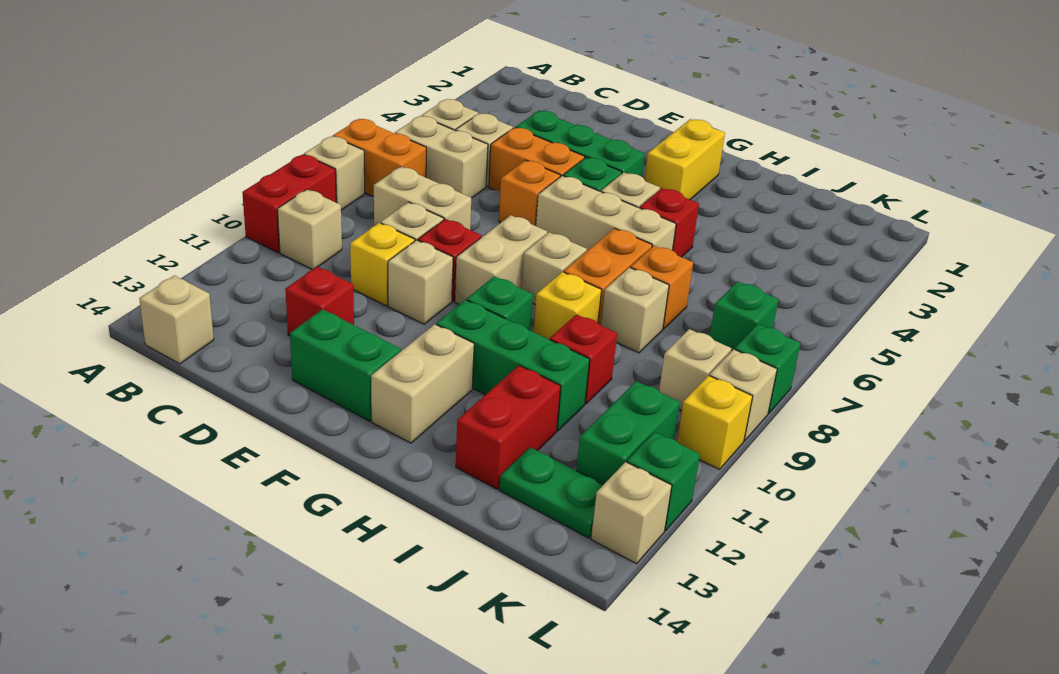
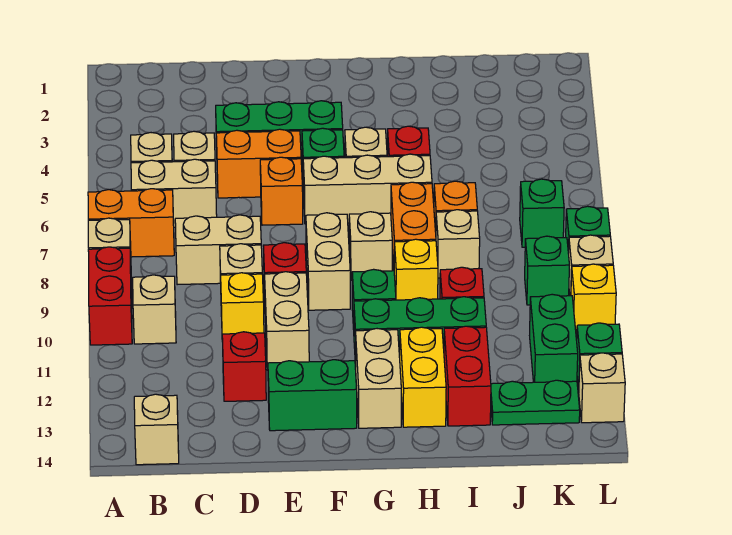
tan 1x1 brick [388,240,453,324] -> tan 1x2 brick [265,272,309,370]
yellow 1x2 brick [645,119,725,200] -> yellow 1x2 brick moved to [400,327,446,427]
tan 1x1 brick [659,329,731,411] -> green 1x1 brick [525,236,570,305]

